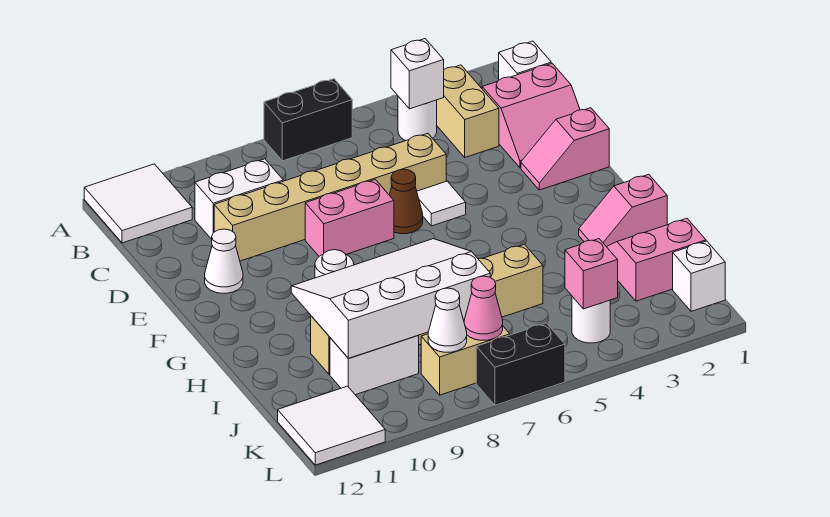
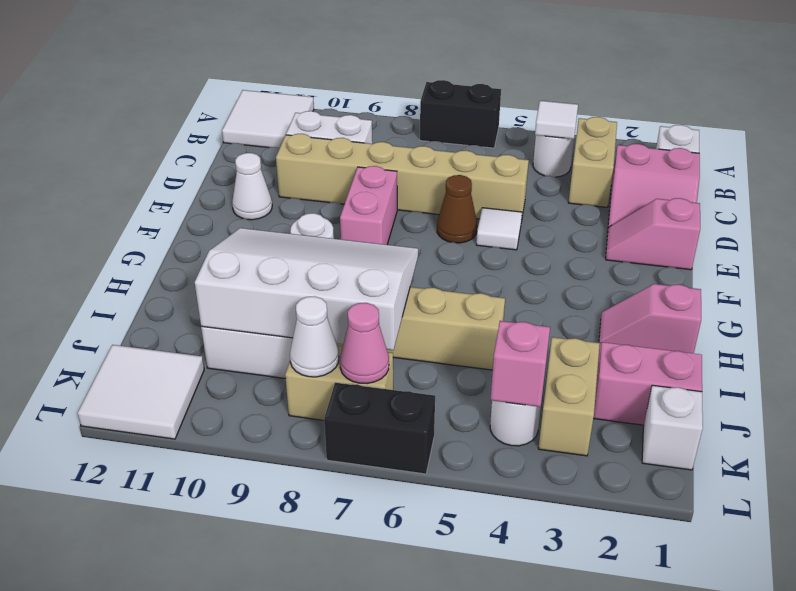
white 1x1 brick [391,39,444,109] -> white 1x1 tile [535,101,578,139]
pink 1x2 brick [305,179,394,256] -> pink 1x2 brick turned to [340,166,397,245]
none -> tan 1x2 brick [538,337,600,456]

